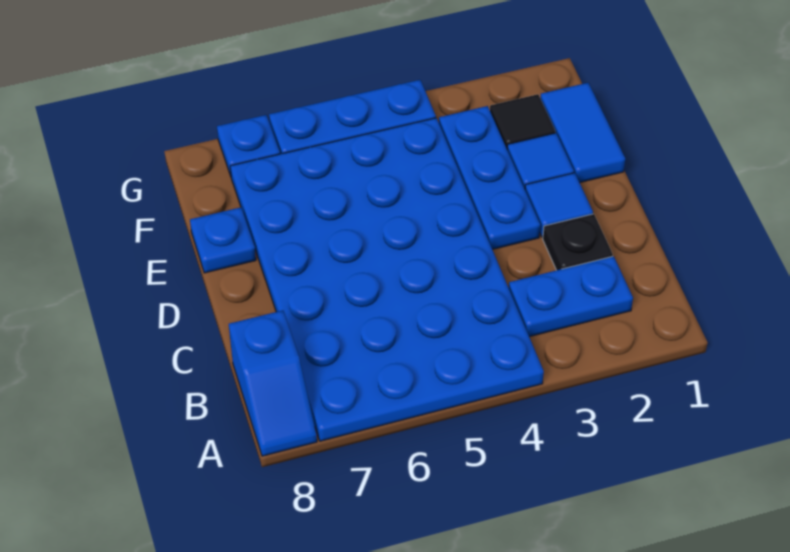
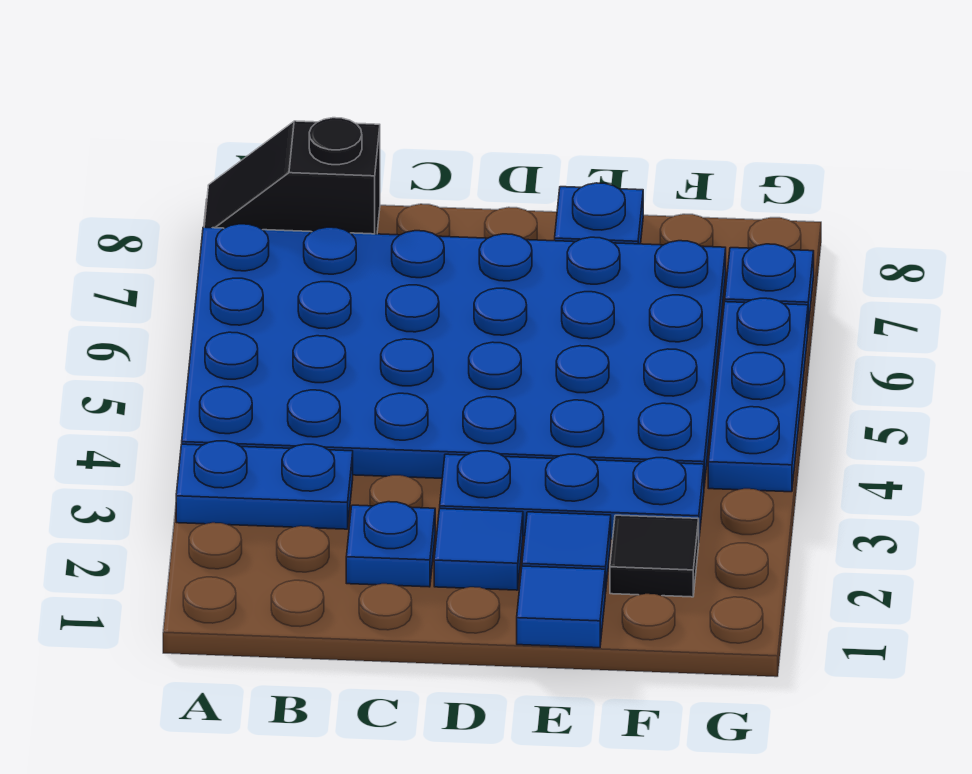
blue 1x2 slope [229,310,317,456] -> black 1x2 slope [204,118,380,234]
blue 1x2 plate [509,256,633,337] -> blue 1x2 plate turned to [176,441,353,529]
black 1x1 plate [543,214,613,270] -> blue 1x1 plate [346,502,435,587]
blue 1x2 tile [540,83,625,182] -> blue 1x1 tile [517,566,605,648]

